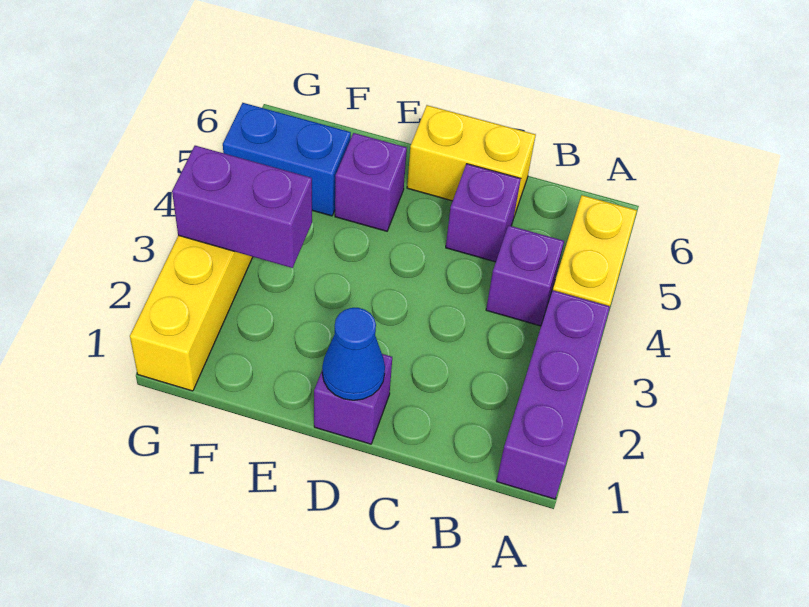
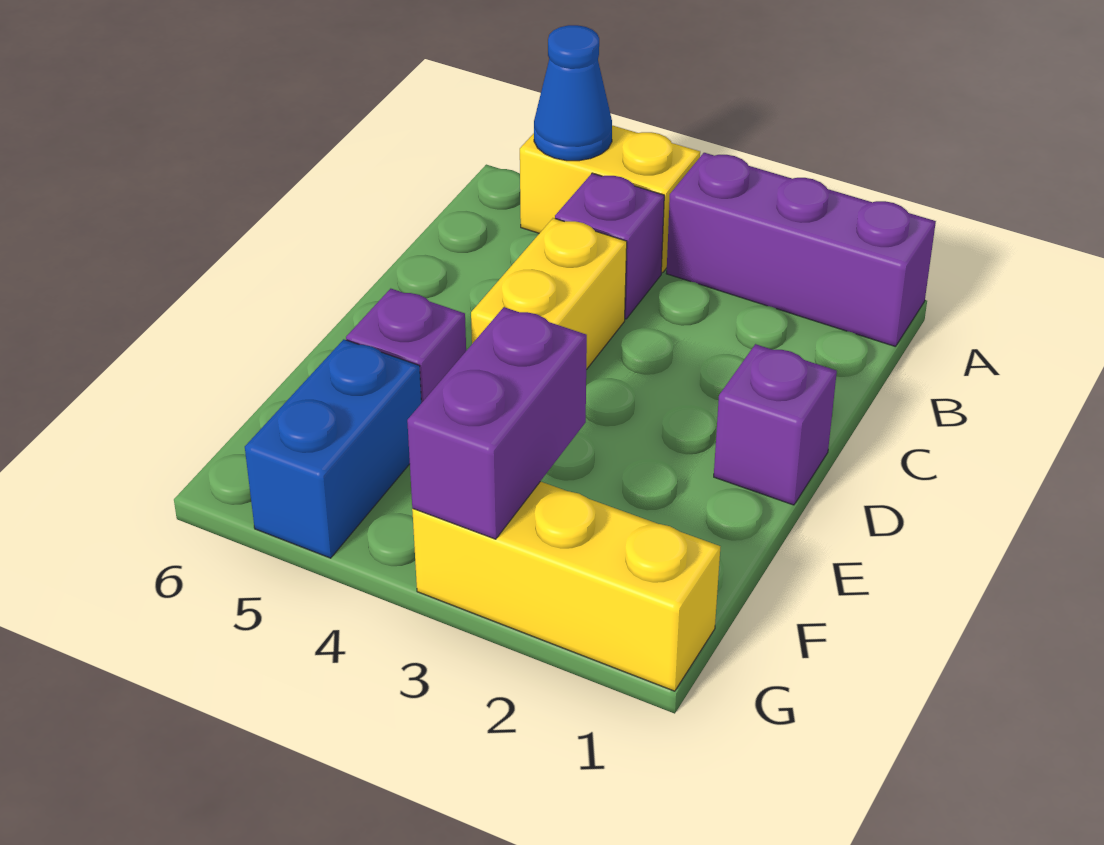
purple 1x1 brick [446,164,521,262] -> none
yellow 1x2 brick [407,105,536,216] -> yellow 1x2 brick moved to [471,218,627,370]
blue 1x1 cone [322,308,385,400] -> blue 1x1 cone moved to [534,25,612,161]

